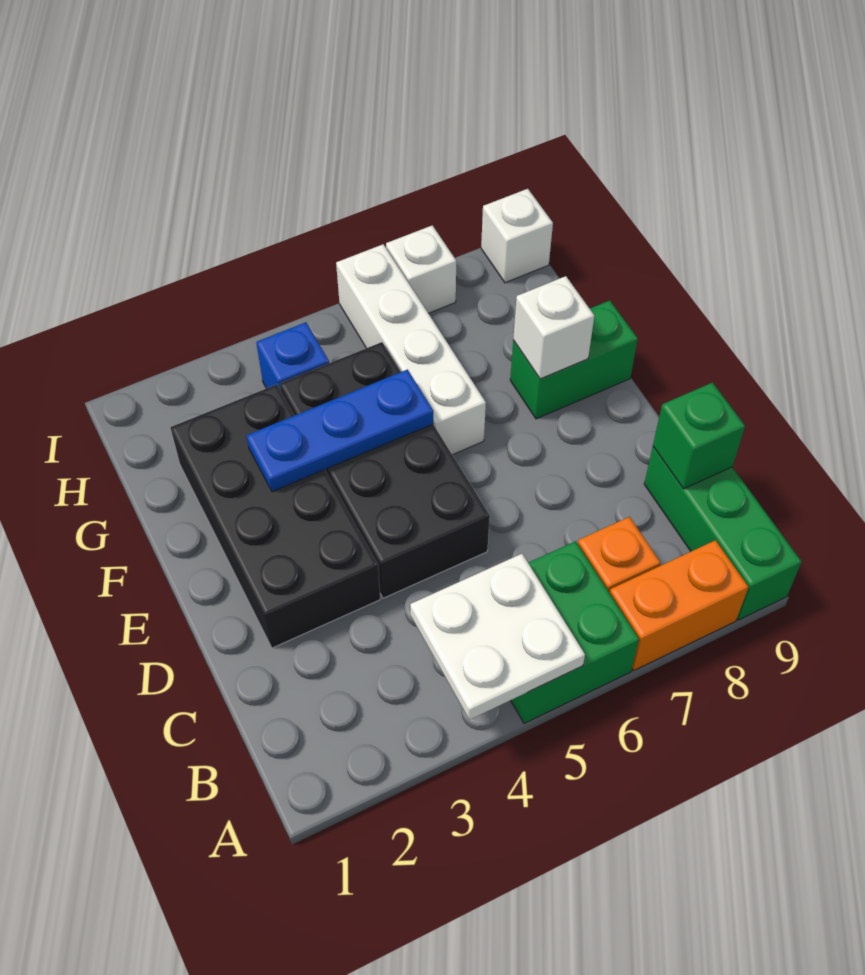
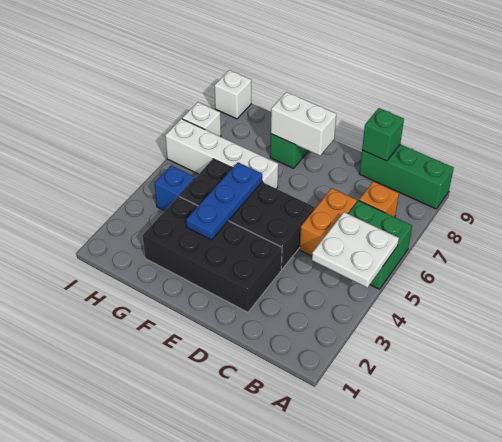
orange 1x2 brick [610,540,749,671] -> orange 1x2 brick moved to [299,188,357,256]
white 1x1 brick [513,276,594,379] -> white 1x2 brick [271,92,336,156]

